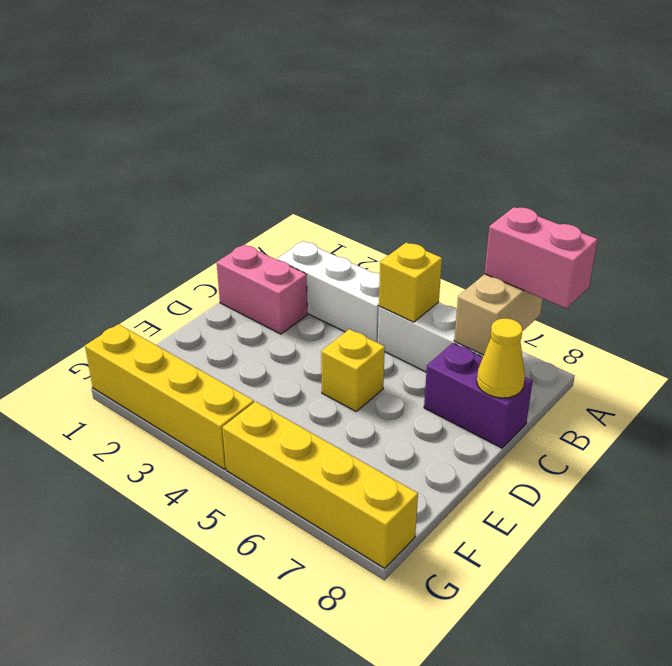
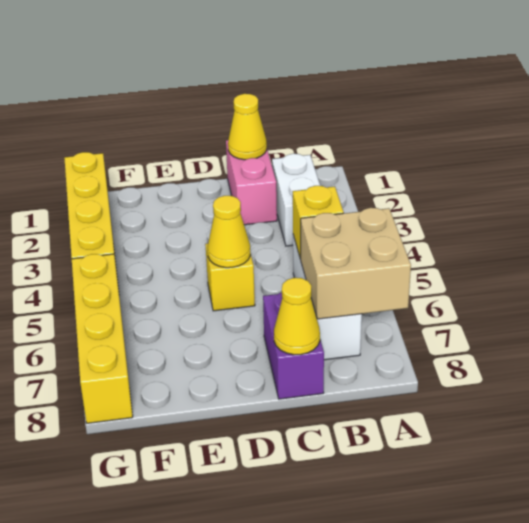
tan 1x2 brick [454,274,543,355] -> tan 2x2 brick [300,208,411,319]
pink 1x2 brick [485,207,598,308] -> none
white 1x3 brick [277,241,380,343] -> white 1x2 brick [272,154,320,246]
none -> yellow 1x1 cone [228,94,267,160]
none -> yellow 1x1 cone [208,196,250,268]

